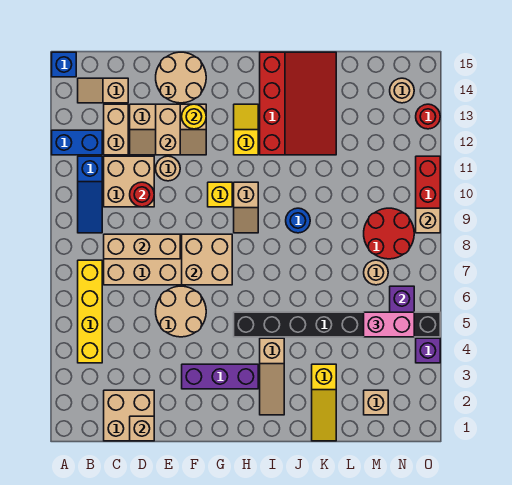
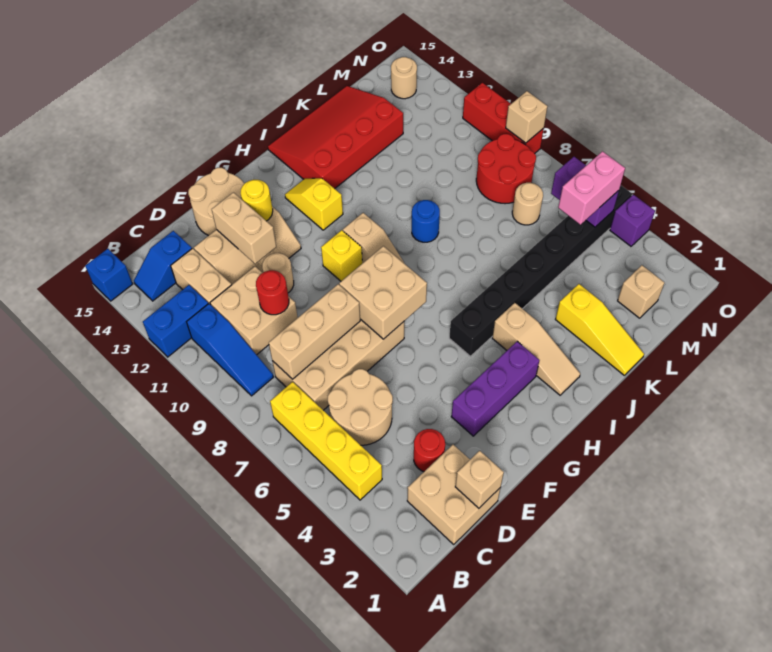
tan 1x2 slope [78,78,128,103] -> blue 1x2 slope [134,231,192,301]
tan 2x2 round brick [156,286,206,337] -> tan 2x2 round brick moved to [328,369,393,445]
red 3x4 slope [260,52,336,155] -> red 3x4 slope turned to [268,86,403,189]
red 1x1 round brick [416,104,440,129] -> red 1x1 round brick moved to [414,429,445,472]

